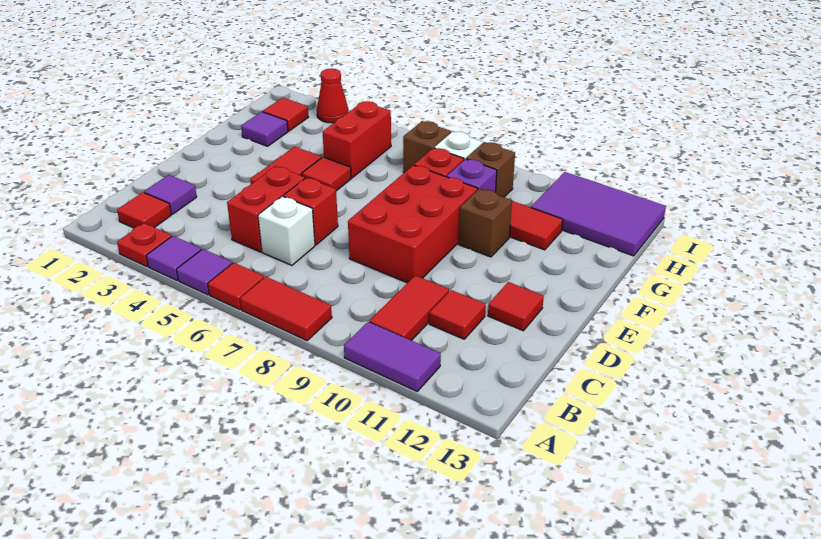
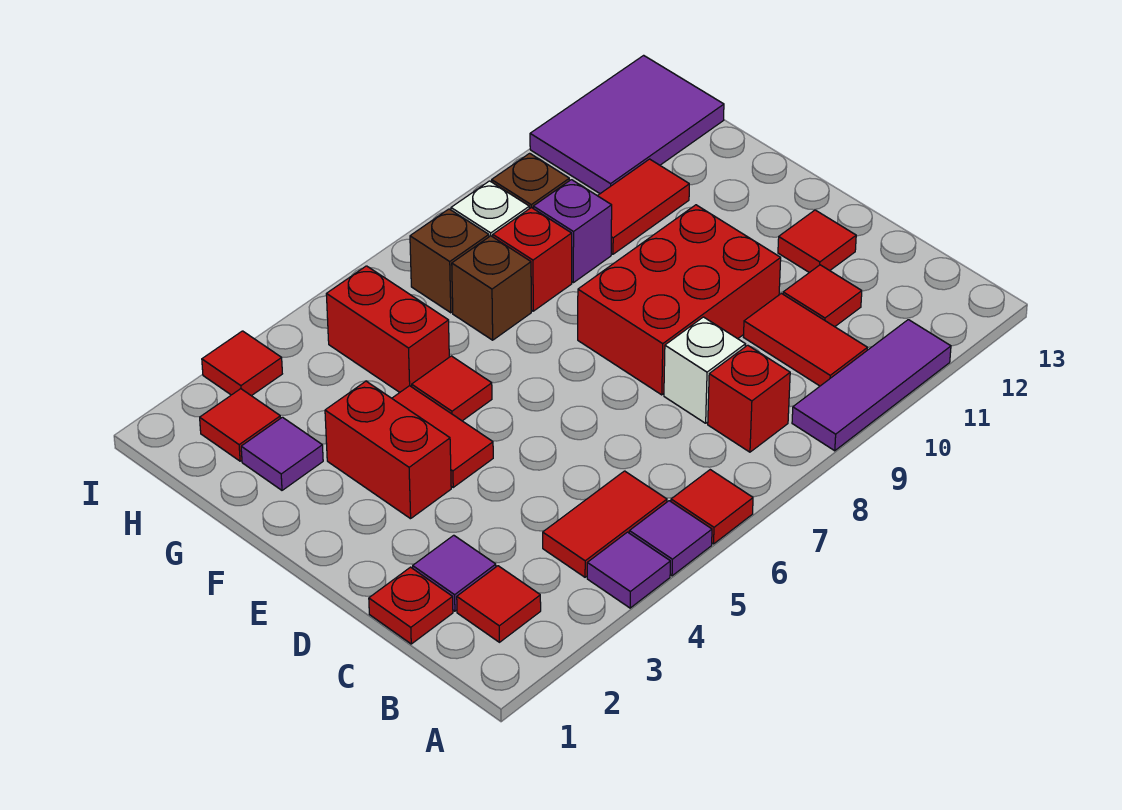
red 1x1 plate [117,223,172,267] -> red 1x1 plate moved to [369,567,453,644]
red 1x2 tile [240,277,332,340] -> red 1x2 tile moved to [543,471,667,577]
purple 1x2 tile [344,322,441,391] -> purple 1x3 tile [792,320,951,451]
red 1x2 brick [227,166,305,252] -> red 1x2 brick moved to [325,381,451,519]
white 1x1 brick [258,196,315,265] -> white 1x1 brick moved to [664,317,745,423]
red 1x1 brick [283,178,338,245] -> red 1x1 brick moved to [708,345,790,452]
red 2x3 brick [348,165,478,283] -> red 2x3 brick turned to [578,205,781,395]
brown 1x1 brick [459,189,512,257] -> brown 1x1 brick moved to [452,236,531,340]
red 1x1 cone [317,69,348,123] -> red 1x1 tile [202,331,282,396]

